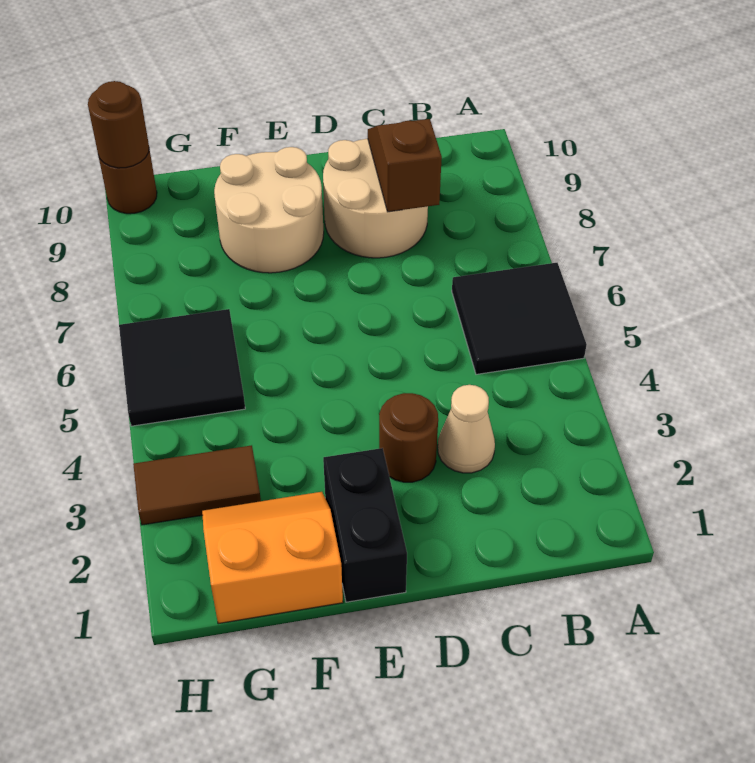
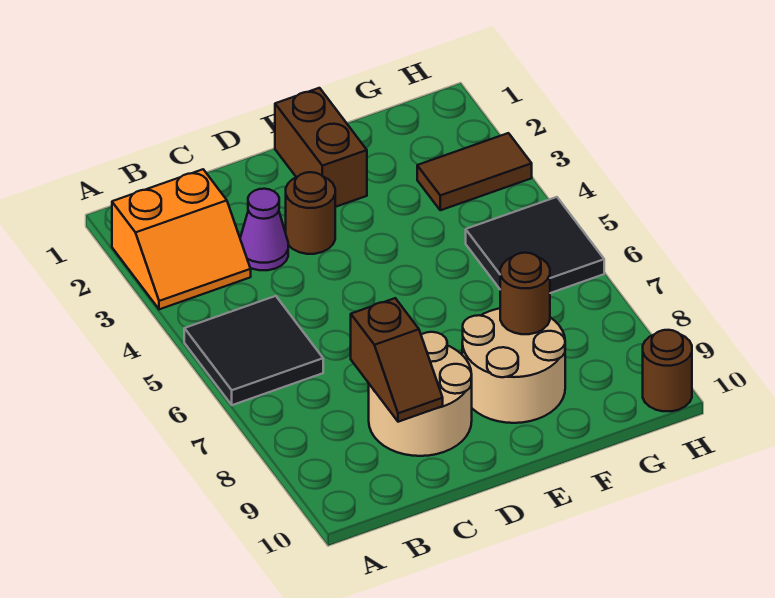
tan 1x1 cone [438,385,495,473] -> purple 1x1 cone [240,189,288,270]
black 1x2 brick [323,448,407,602] -> brown 1x2 brick [275,88,367,207]
orange 2x2 slope [202,492,343,624] -> orange 2x2 slope moved to [112,169,251,309]
brown 1x1 round brick [88,81,149,168] -> brown 1x1 round brick moved to [500,253,550,334]

